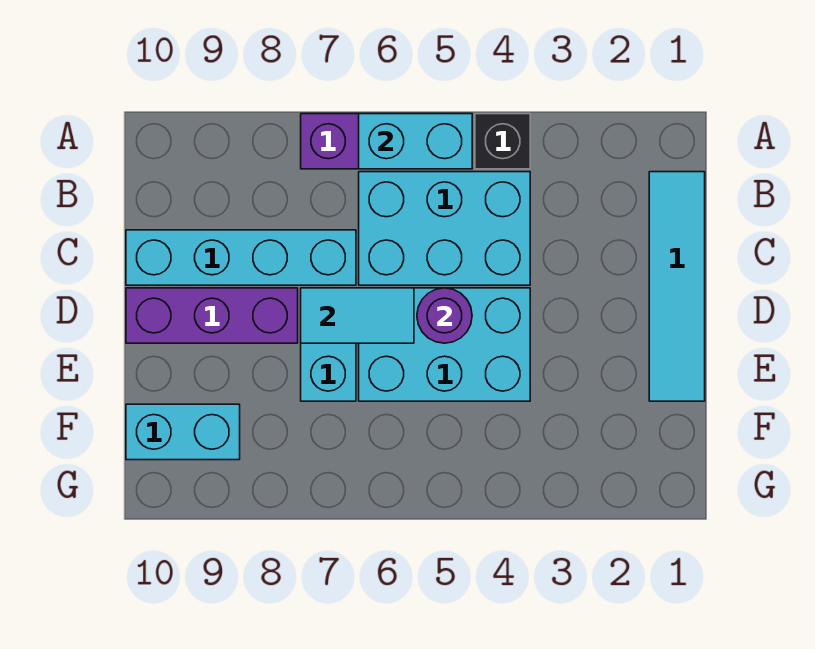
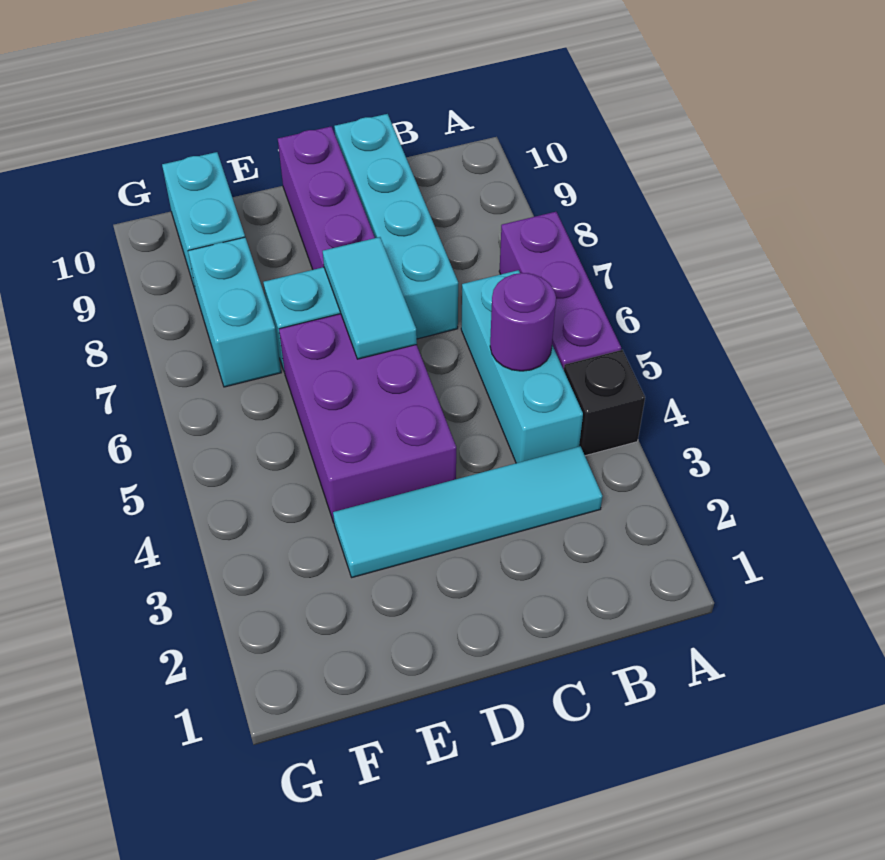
cyan 1x2 brick [359,114,472,169] -> cyan 1x2 brick moved to [188,237,281,387]
cyan 1x4 tile [649,172,705,401] -> cyan 1x4 tile moved to [333,446,602,577]
cyan 2x3 brick [359,172,530,285] -> cyan 1x3 brick [461,270,583,463]
cyan 2x3 brick [359,288,530,401] -> purple 2x3 brick [279,314,456,523]
purple 1x1 round brick [417,288,472,343] -> purple 1x1 round brick moved to [490,273,556,371]

